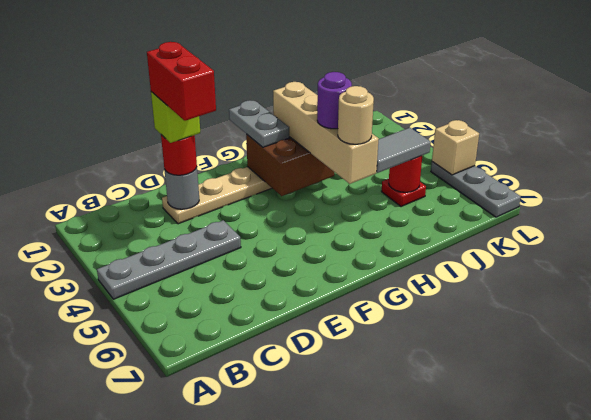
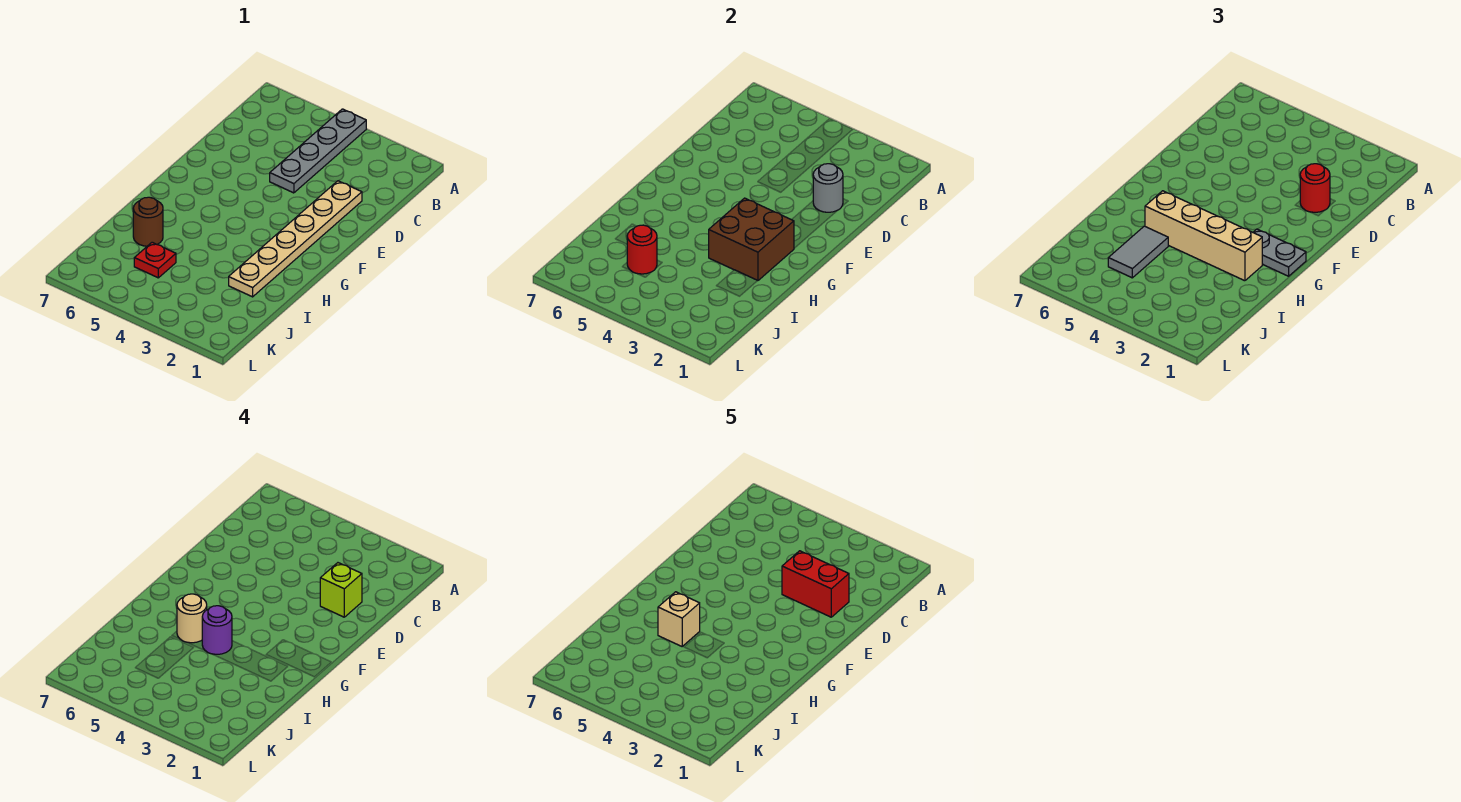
none -> brown 1x1 round brick [133,197,163,246]
grey 1x3 plate [431,162,521,217] -> none
tan 1x1 brick [432,120,479,175] -> tan 1x1 brick moved to [658,592,700,646]

